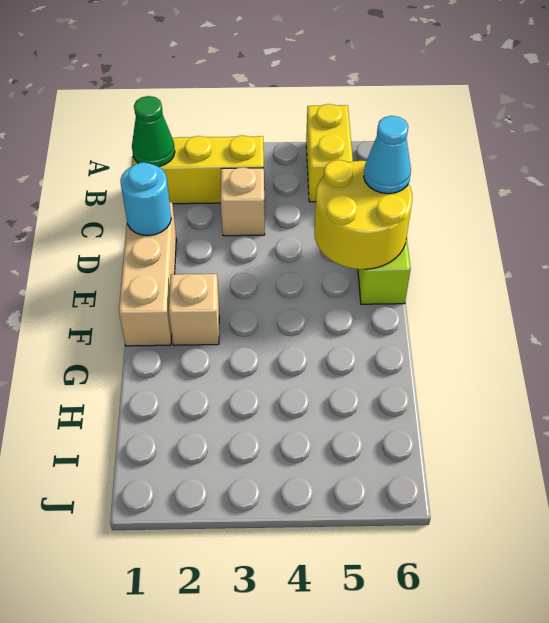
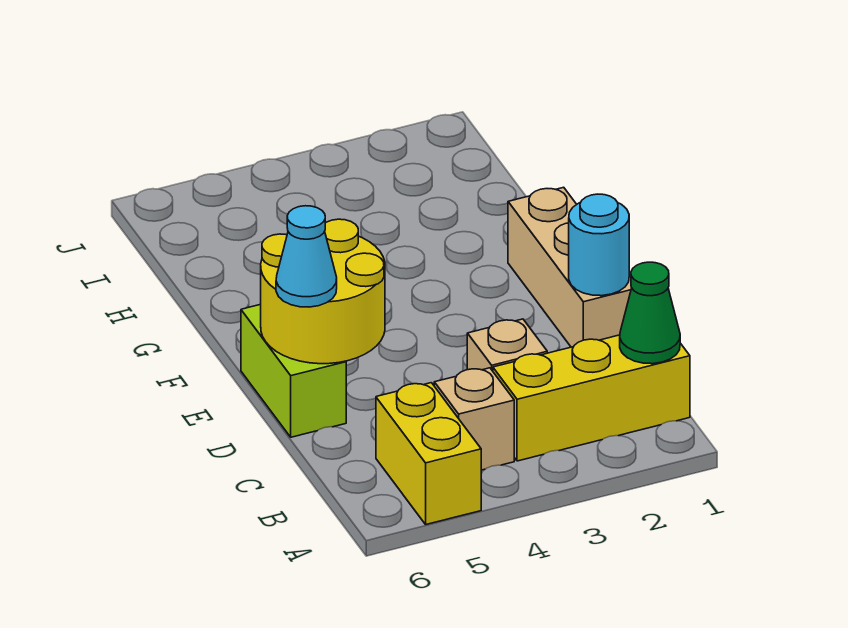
tan 1x1 brick [169,274,219,345] -> tan 1x1 brick moved to [434,368,514,470]

